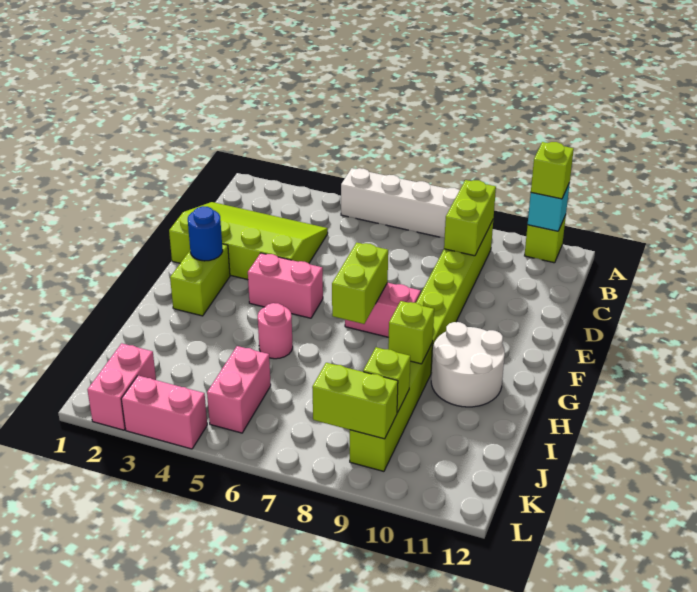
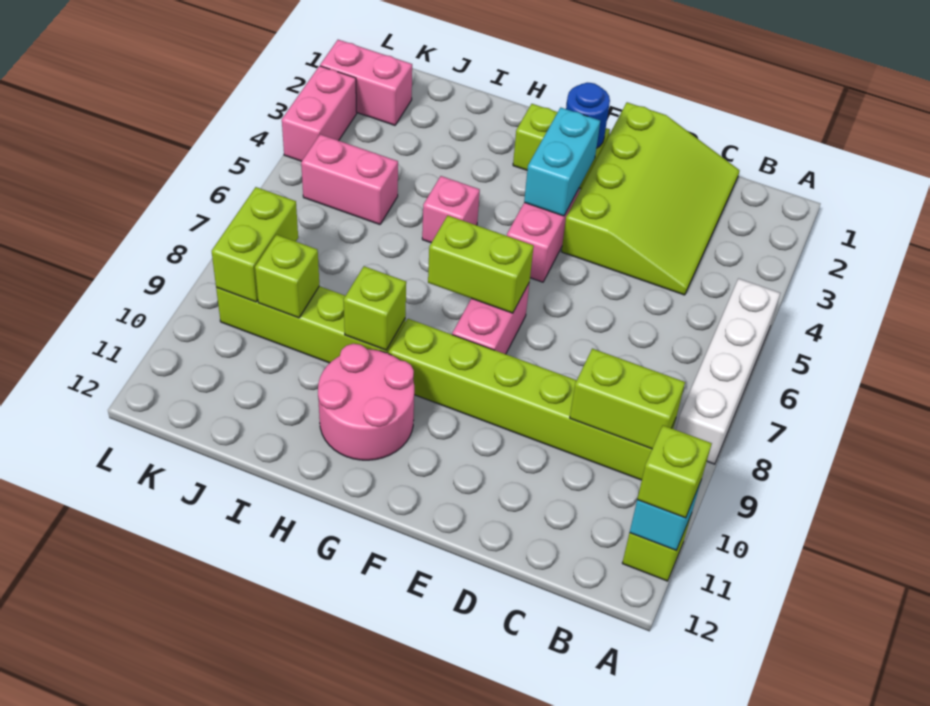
none -> cyan 1x2 brick [524,108,600,216]
white 2x2 round brick [431,322,505,407] -> pink 2x2 round brick [318,344,414,460]
pink 1x1 round brick [258,303,293,359] -> pink 1x1 brick [422,176,480,243]

